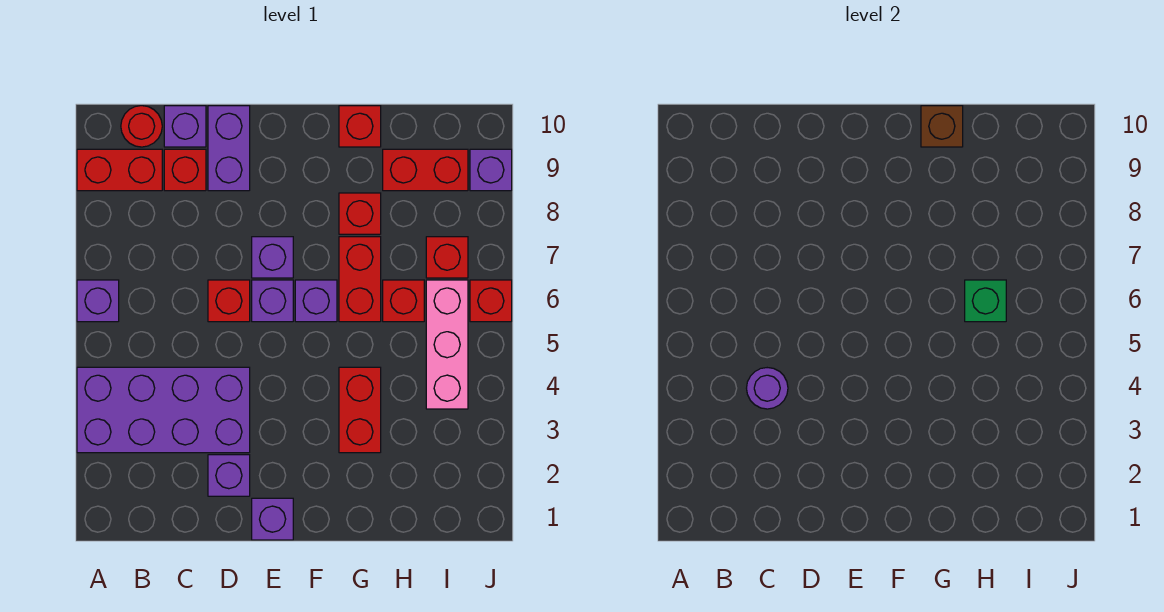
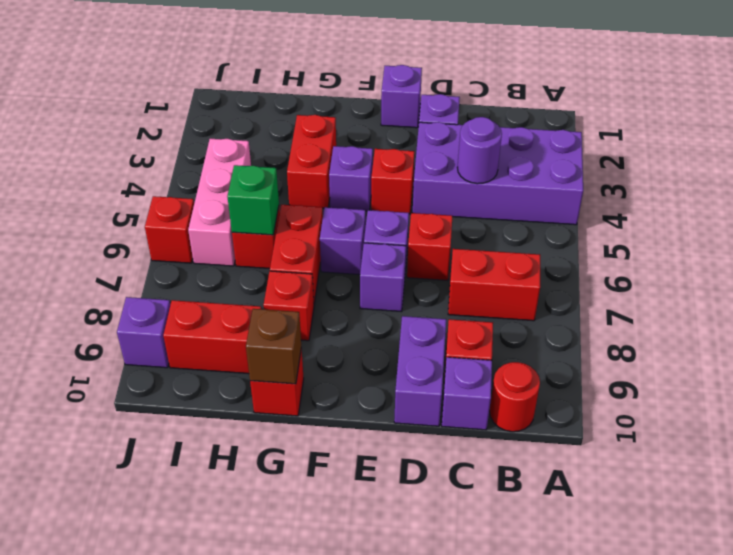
purple 1x1 brick [77,280,119,322] -> purple 1x1 brick moved to [329,146,373,211]
red 1x2 brick [77,149,162,191] -> red 1x2 brick moved to [448,249,540,321]
red 1x1 brick [426,237,468,278] -> red 1x1 brick moved to [371,149,414,214]

